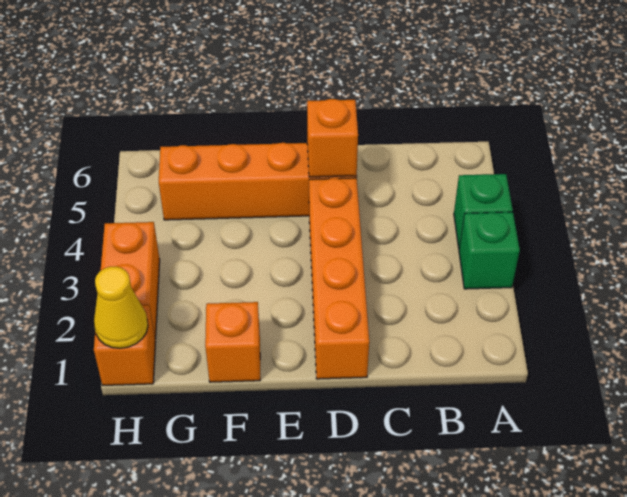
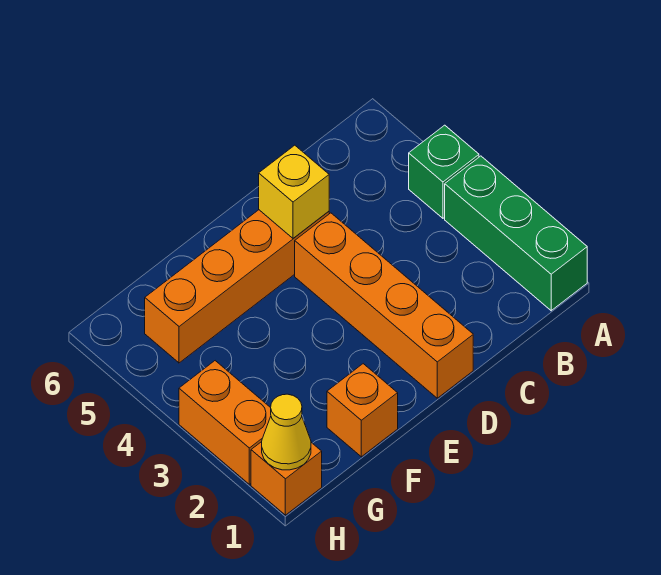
green 1x1 brick [459,212,520,289] -> green 1x3 brick [445,156,587,311]
orange 1x1 brick [307,99,358,177] -> yellow 1x1 brick [259,145,329,238]

